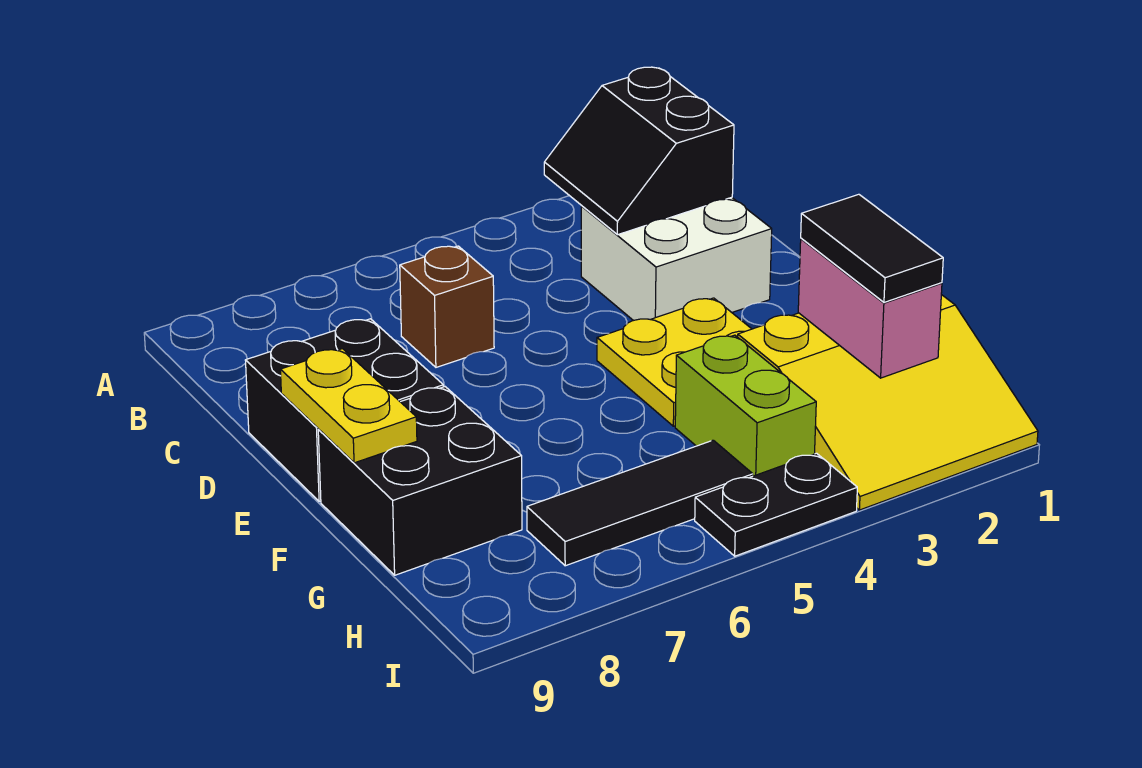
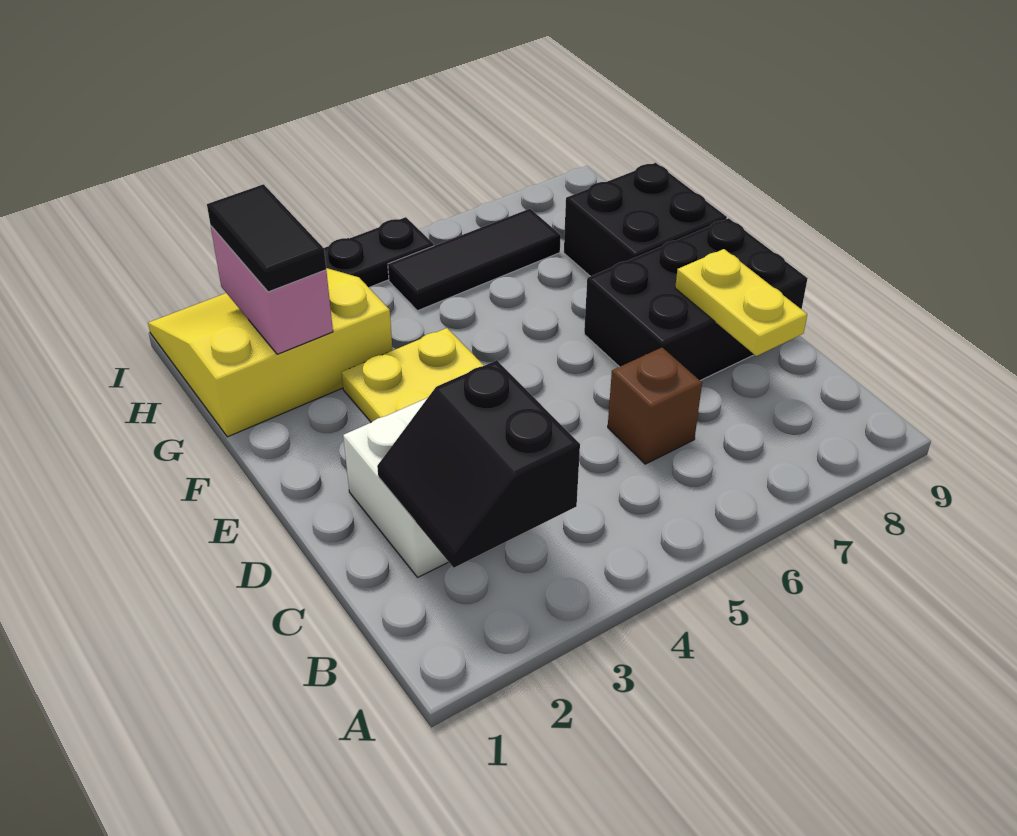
black 2x2 slope [544,67,734,235] -> black 2x2 slope turned to [377,360,580,568]
black 2x2 brick [245,319,443,501] -> black 2x3 brick [584,218,808,380]
yellow 1x2 plate [280,349,417,463] -> yellow 1x2 plate moved to [675,249,807,356]
lime 1x2 brick [675,335,816,476] -> none

